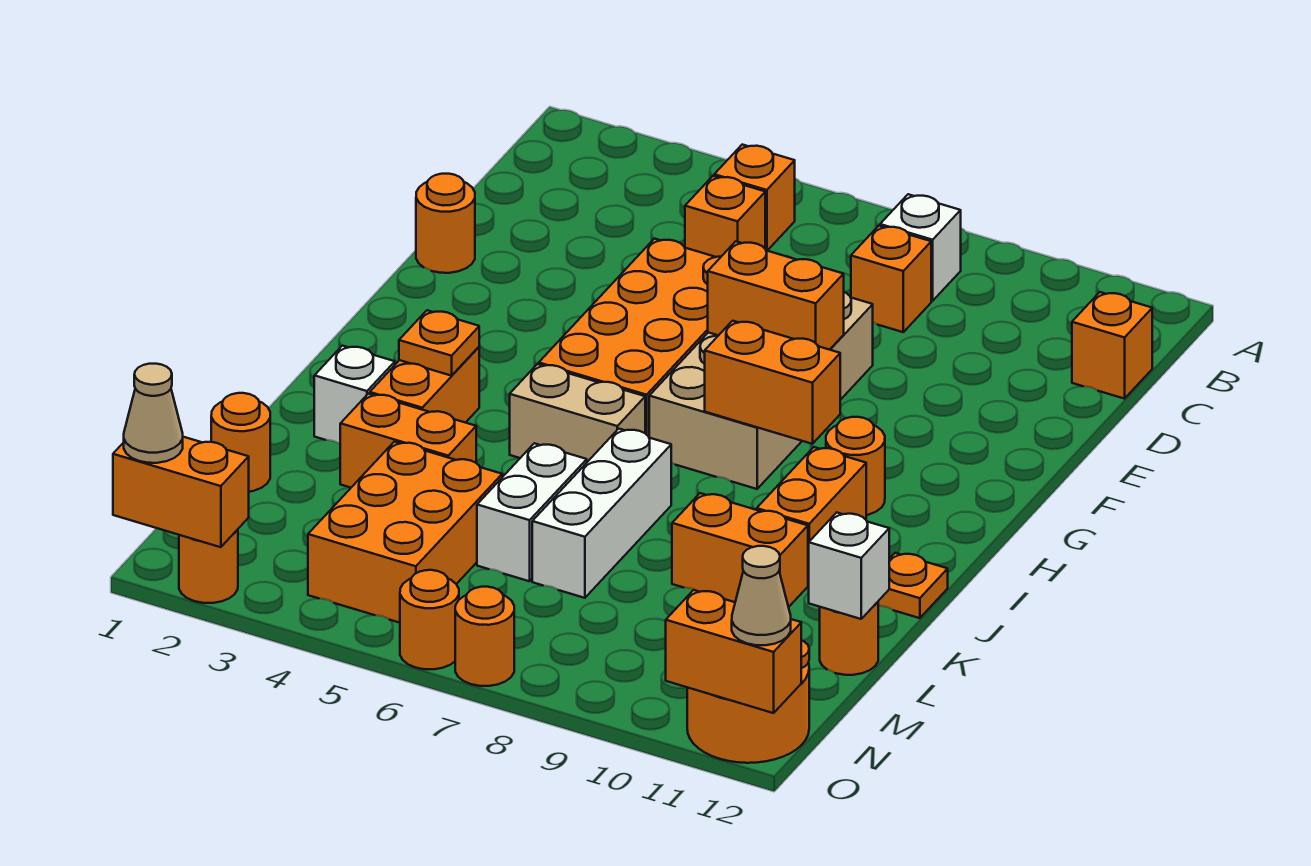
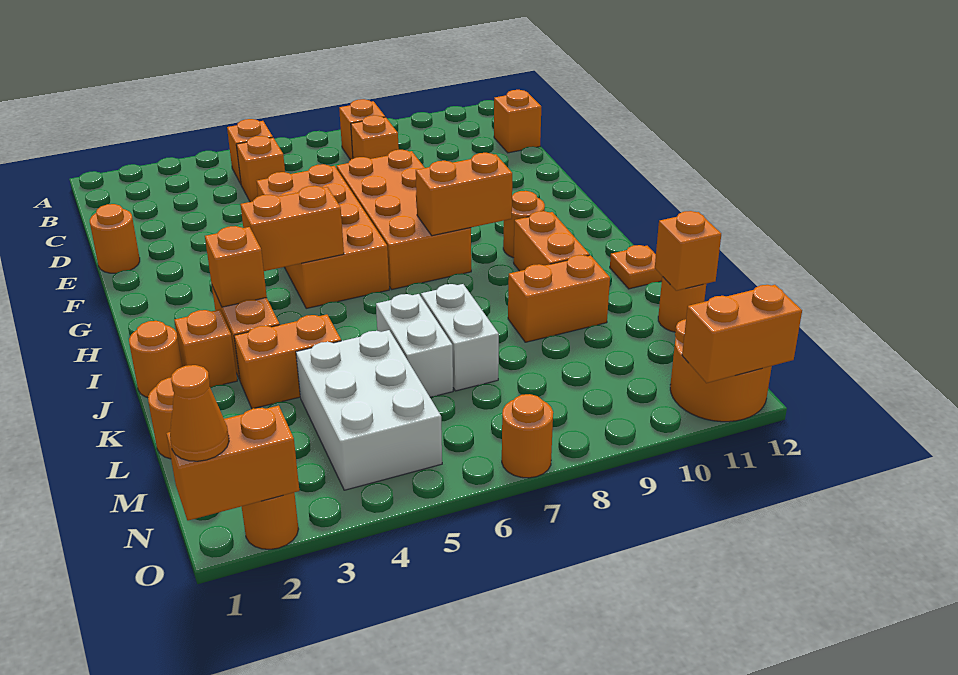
white 1x1 brick [880,194,961,301] -> orange 1x1 brick [339,99,385,160]
tan 2x4 brick [649,292,873,489] -> orange 2x4 brick [337,150,471,290]
orange 1x2 brick [708,241,844,350] -> orange 1x2 brick moved to [240,186,344,271]
orange 1x1 plate [399,310,479,376] -> orange 1x1 brick [205,226,267,307]
tan 1x2 brick [510,364,645,462] -> none
white 1x1 brick [314,346,395,444] -> orange 1x1 brick [174,310,237,387]
white 1x3 brick [532,429,671,598] -> white 1x2 brick [421,284,499,391]
orange 2x3 brick [308,442,502,623] -> white 2x3 brick [296,330,442,490]
white 1x1 brick [809,513,889,619] -> orange 1x1 brick [655,211,721,291]
tan 1x1 cone [124,364,183,463] -> orange 1x1 cone [170,365,229,461]
orange 1x1 round brick [400,570,459,669] -> orange 1x1 round brick moved to [129,321,182,398]
tan 1x1 cone [732,546,791,645] -> none

